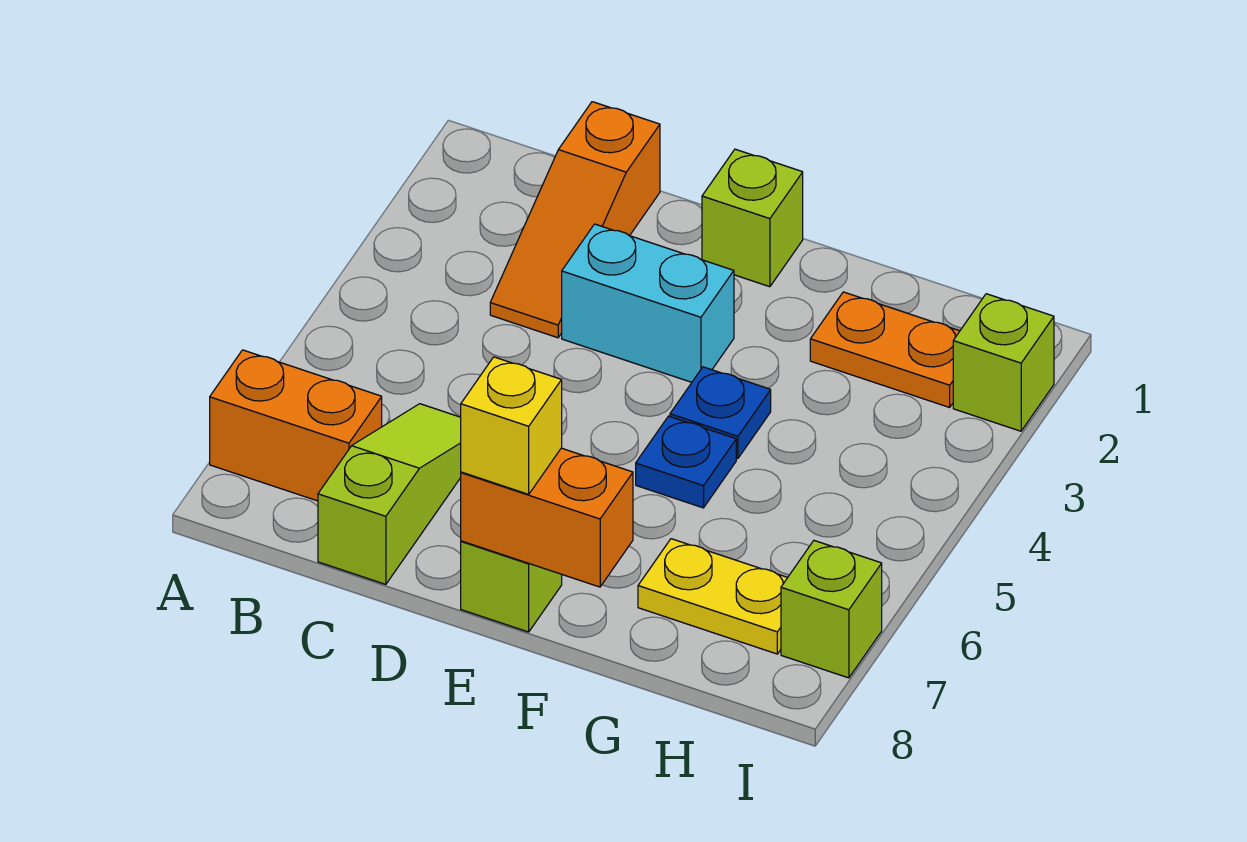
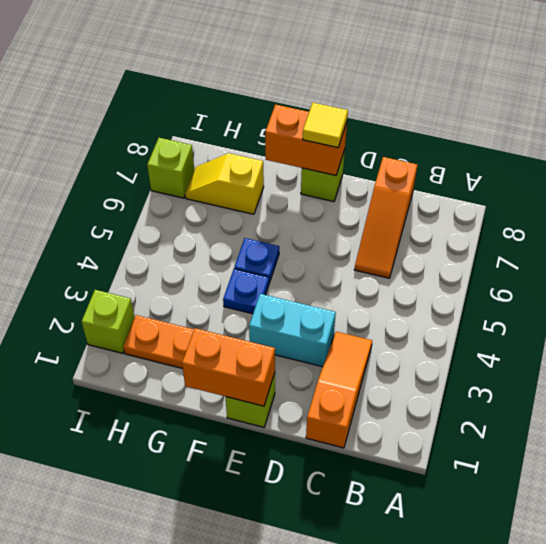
orange 1x2 brick [210,350,382,501] -> orange 1x2 brick moved to [182,328,275,406]
lime 1x3 slope [318,404,461,584] -> orange 1x3 slope [354,157,417,278]
yellow 1x1 brick [461,357,562,494] -> yellow 1x1 tile [303,103,348,148]
yellow 1x2 plate [638,539,788,654] -> yellow 1x2 slope [185,153,264,214]

